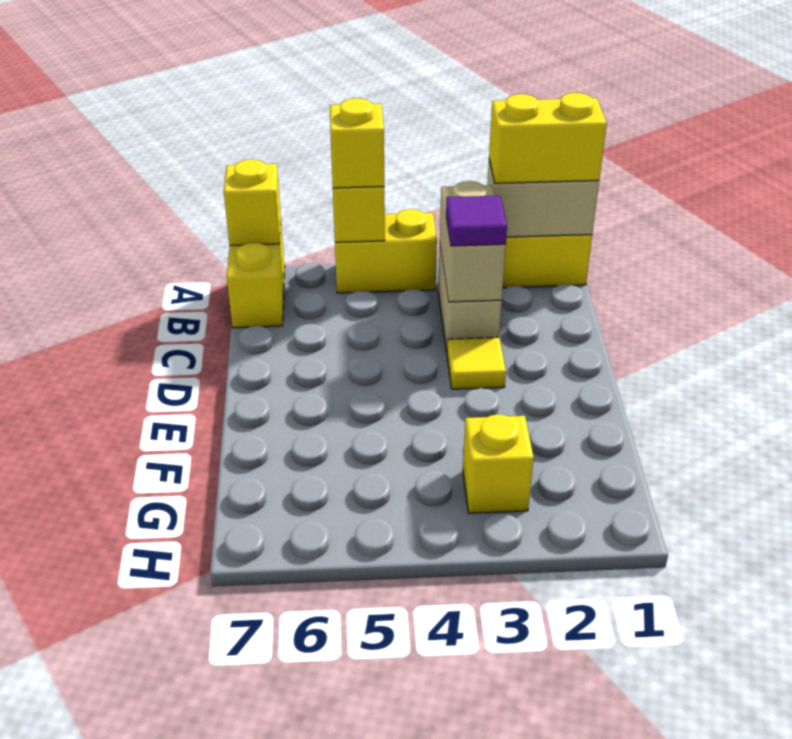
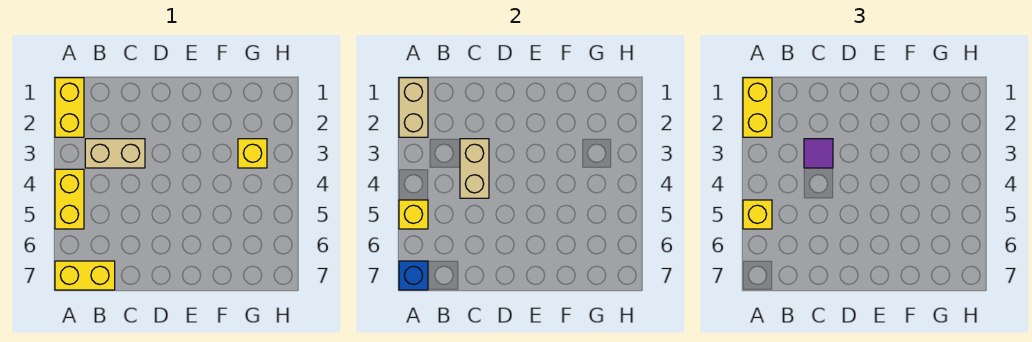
yellow 1x1 brick [224,159,281,246] -> blue 1x1 brick [399,261,428,290]
tan 1x2 brick [440,181,506,302] -> tan 1x2 brick turned to [460,139,489,198]
yellow 1x1 tile [447,337,506,389] -> none

